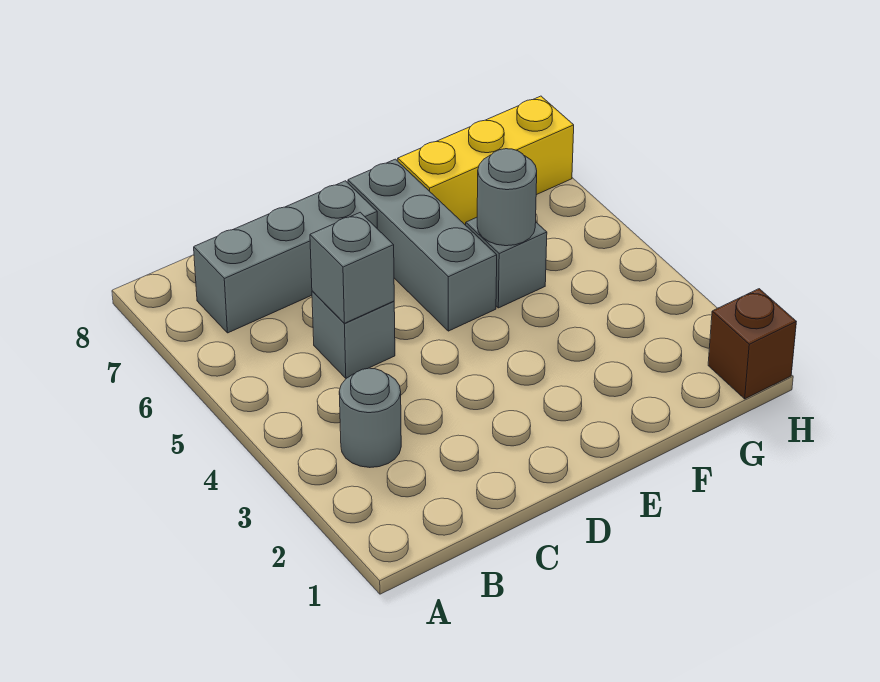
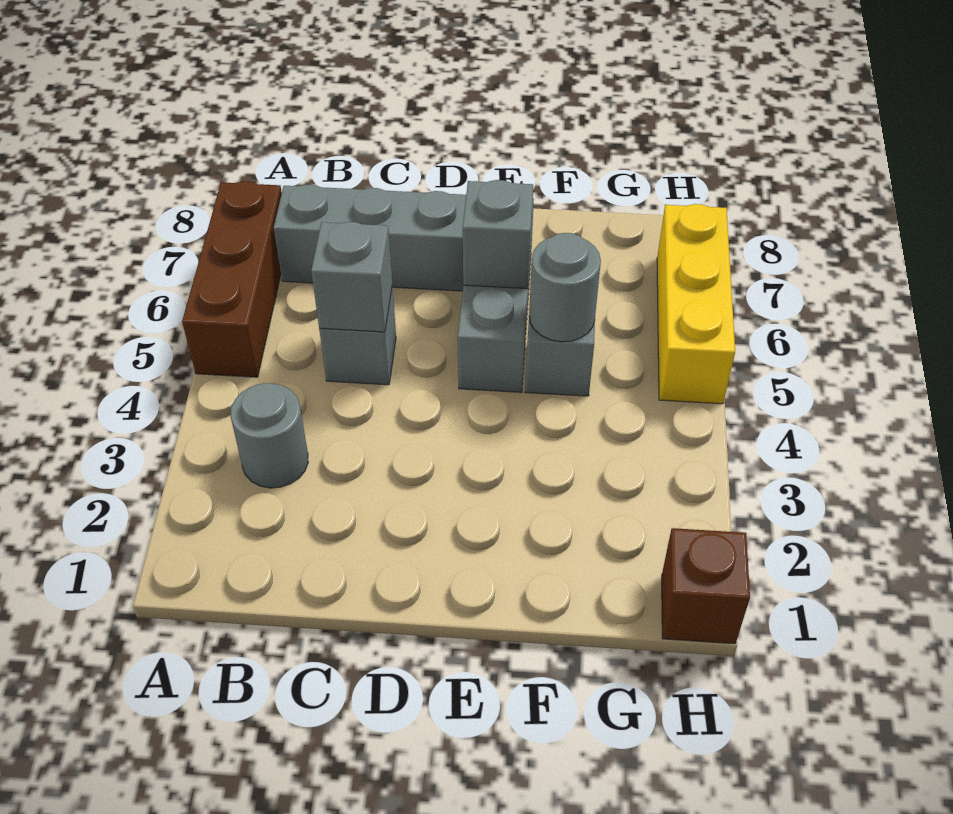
none -> brown 1x3 brick [182,181,282,377]
none -> grey 1x1 brick [463,180,533,289]
yellow 1x3 brick [398,96,574,225] -> yellow 1x3 brick turned to [657,204,735,404]

